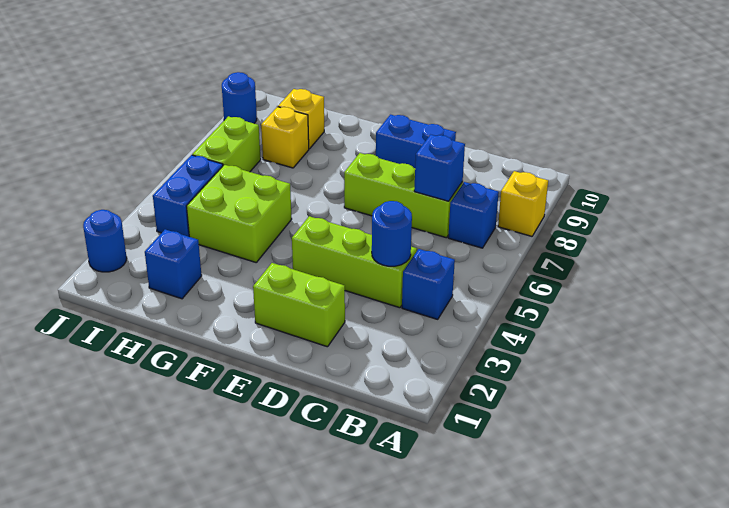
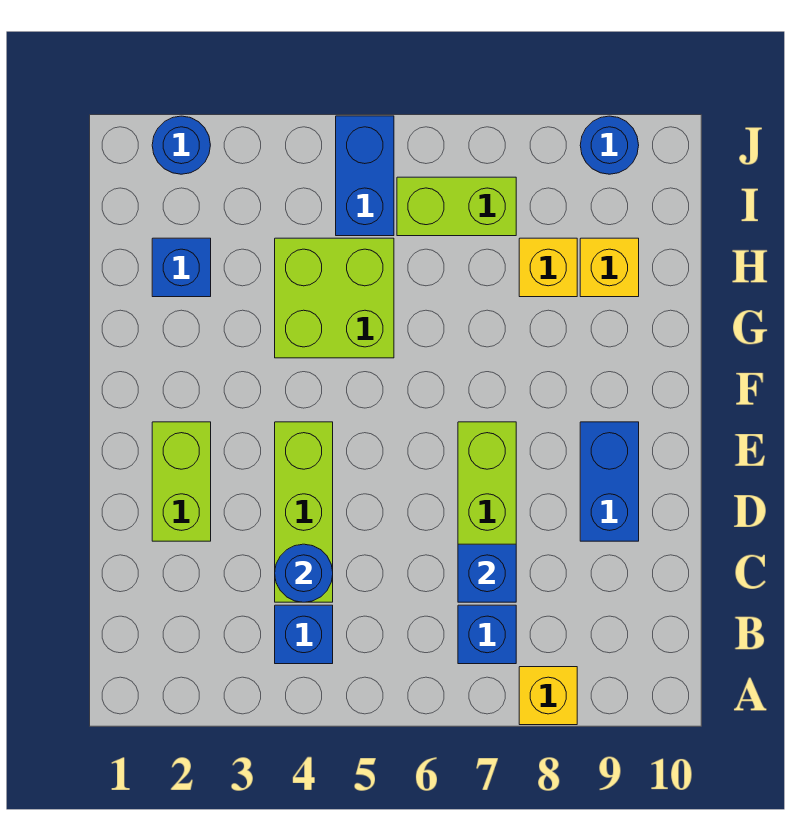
blue 1x2 brick [153,155,223,237] -> blue 1x2 brick turned to [336,116,394,236]

